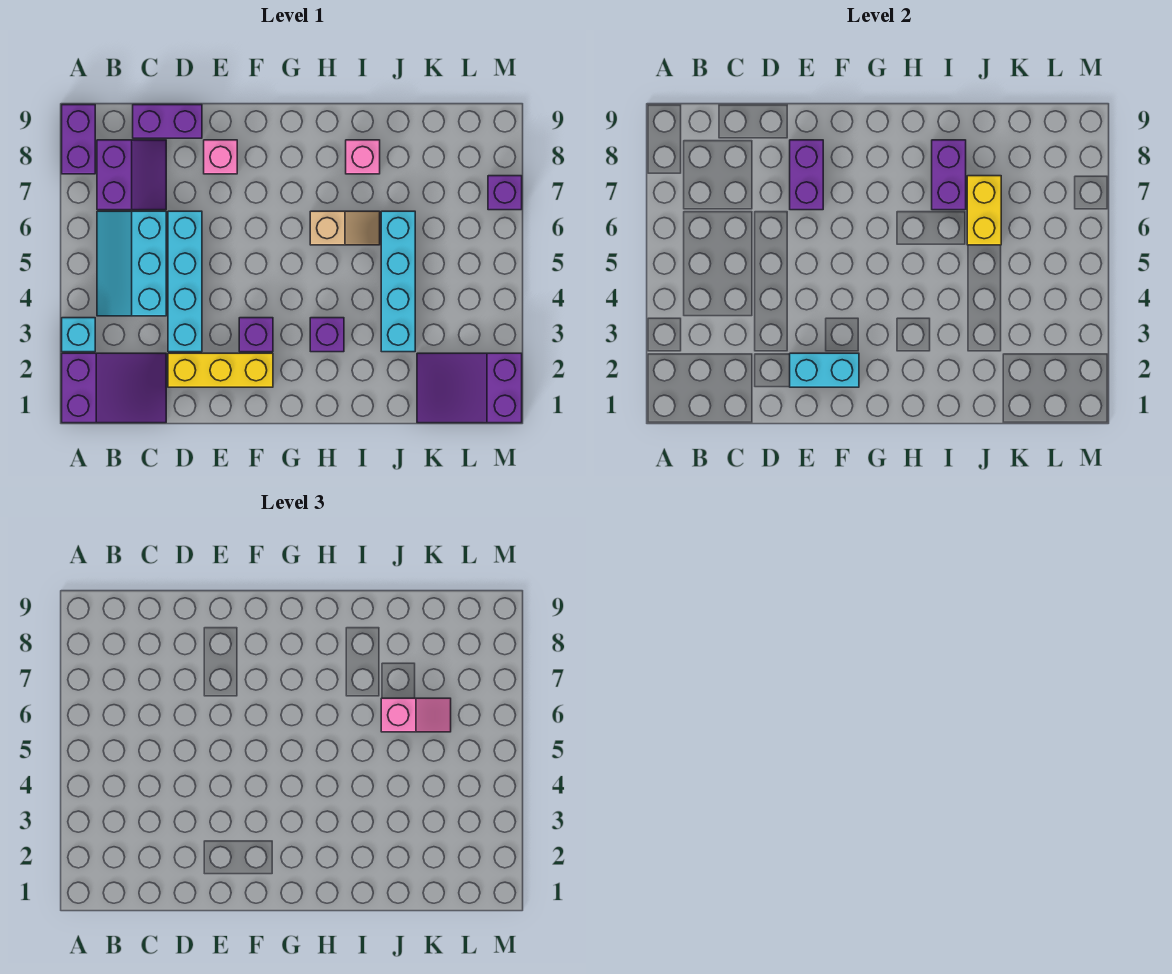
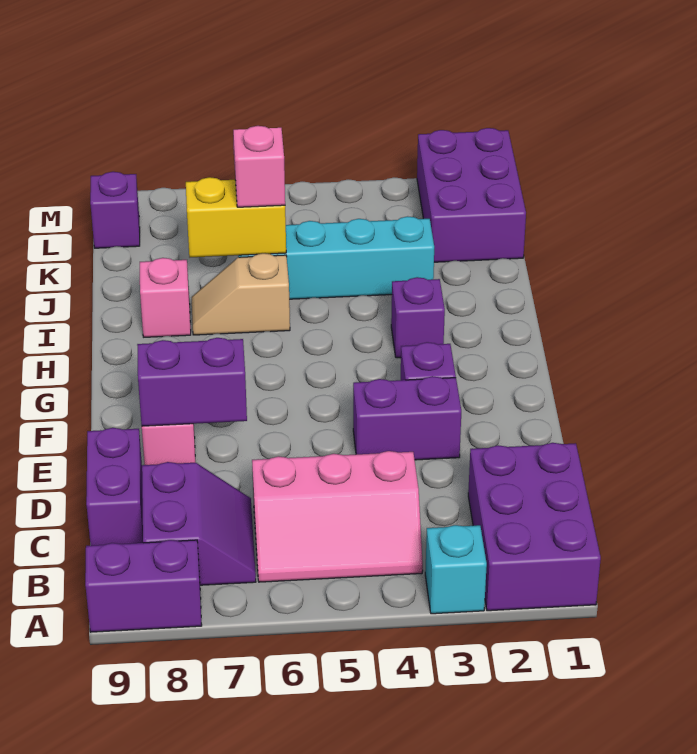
purple 2x3 slope [62,353,166,423] -> purple 2x3 brick [468,443,601,611]
cyan 2x3 slope [97,211,166,316] -> pink 2x3 slope [252,451,423,582]
purple 2x2 slope [97,140,166,210] -> purple 2x2 slope turned to [142,462,256,585]
yellow 1x3 brick [168,353,273,387] -> none
cyan 1x4 brick [168,211,202,352] -> none
cyan 1x2 brick [790,353,859,387] -> none
tan 1x2 slope [310,211,380,245] -> tan 1x2 slope turned to [192,253,290,335]
purple 1x2 brick [932,140,966,210] -> purple 1x2 brick moved to [353,376,461,460]
purple 2x3 slope [417,353,522,423] -> purple 2x3 brick [417,128,526,262]
purple 1x1 brick [488,176,522,210] -> purple 1x1 brick moved to [90,172,140,248]

